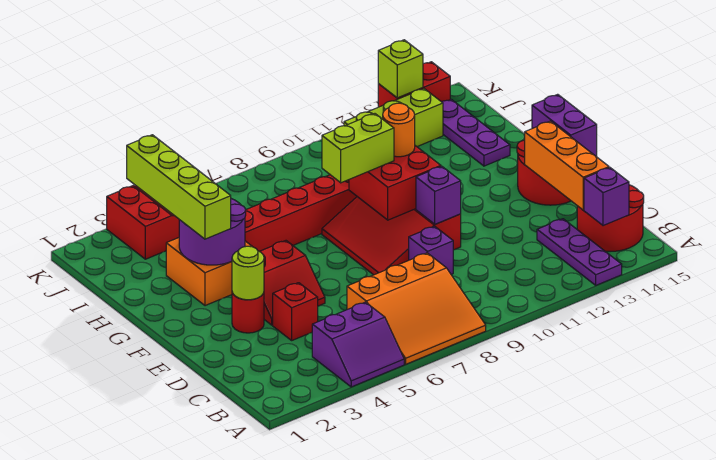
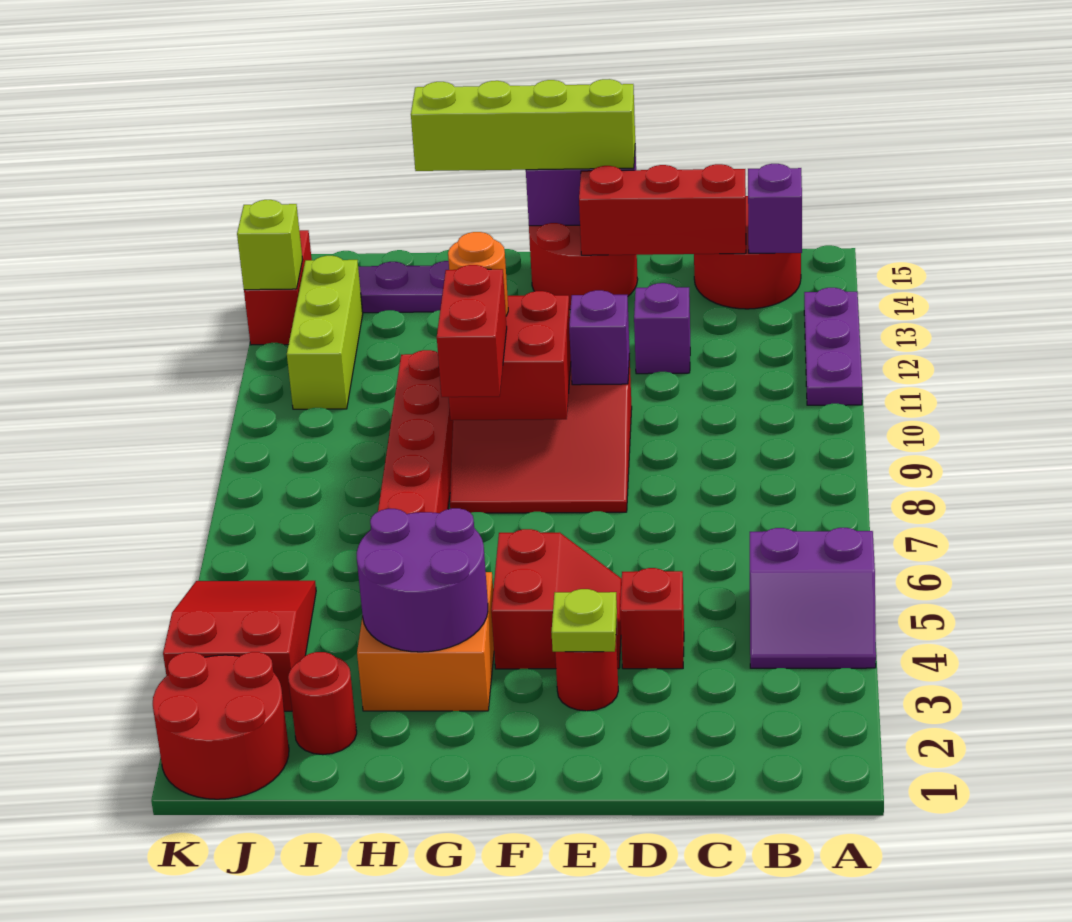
purple 2x2 slope [312,302,404,387] -> purple 2x2 slope turned to [750,528,876,668]
orange 3x3 slope [347,253,486,364] -> none
purple 1x3 plate [537,219,622,285] -> purple 1x3 plate turned to [804,288,862,405]
orange 1x3 brick [525,121,609,210] -> red 1x3 brick [579,164,746,255]
purple 1x1 brick [409,226,453,274] -> purple 1x1 brick moved to [634,283,690,374]
lime 1x1 round brick [232,246,264,300] -> lime 1x1 plate [551,589,617,652]
lime 1x4 brick [127,135,231,239] -> lime 1x4 brick moved to [411,79,635,171]
lime 1x2 brick [322,114,394,183] -> red 1x2 brick [437,265,507,397]
none -> red 1x1 round brick [288,652,357,755]
none -> red 2x2 round brick [153,652,289,799]

